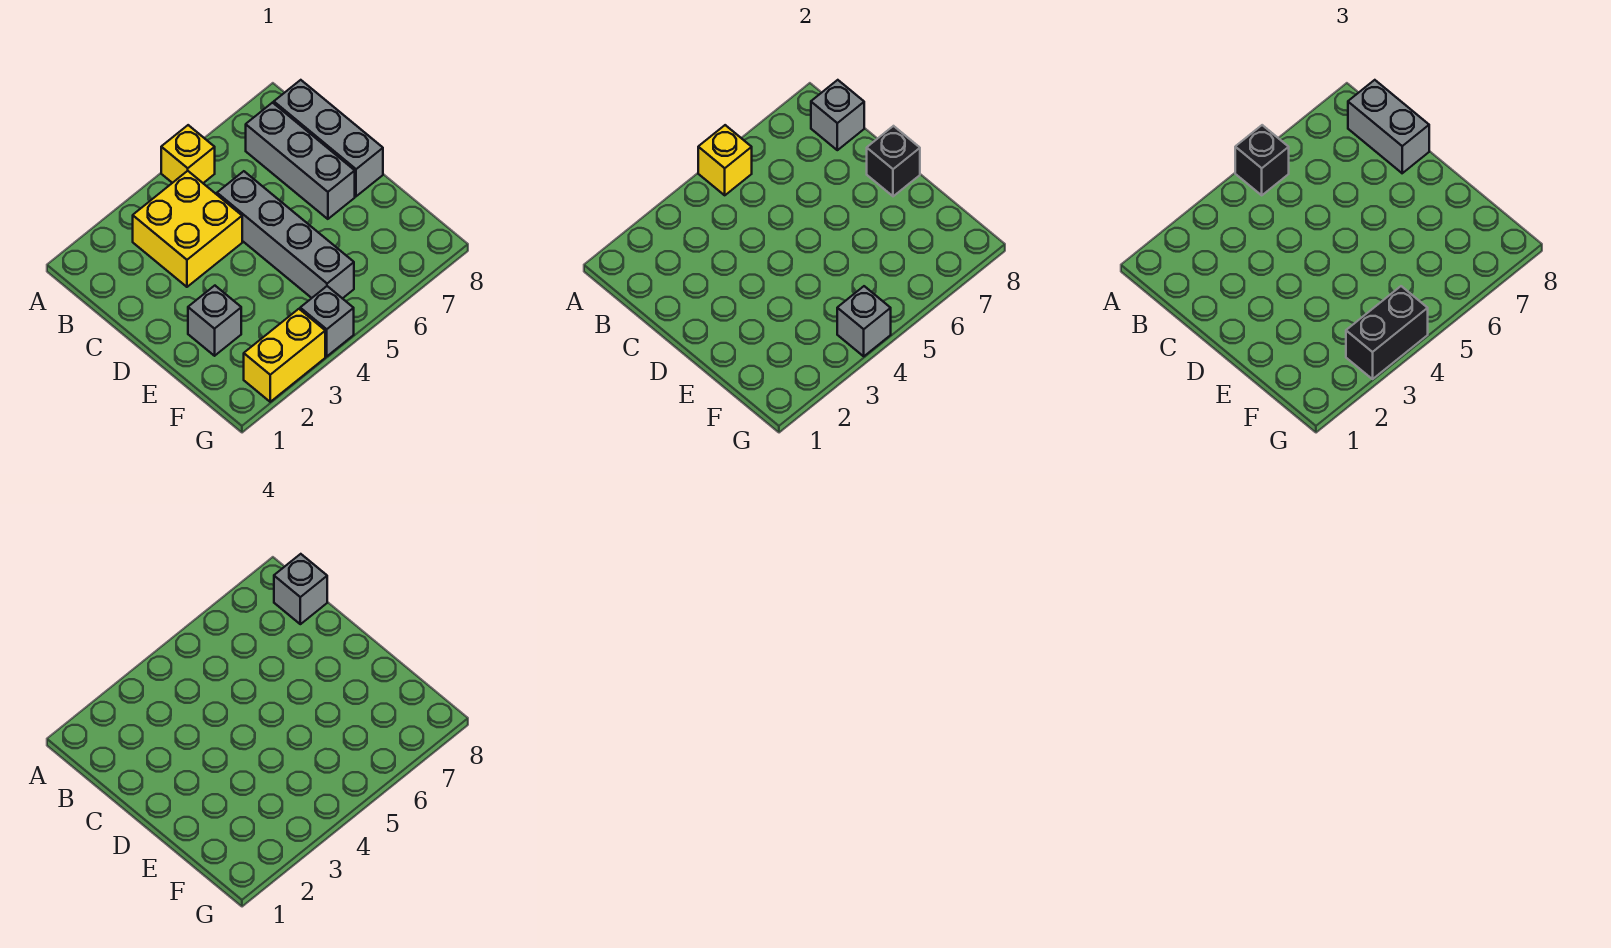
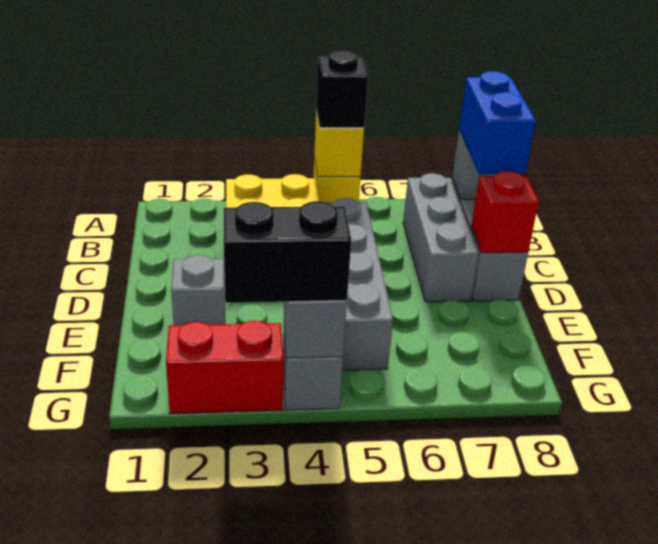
grey 1x2 brick [1348,80,1429,173] -> blue 1x2 brick [459,71,536,174]
grey 1x1 brick [274,554,327,624] -> none
black 1x1 brick [867,126,920,196] -> red 1x1 brick [471,171,539,253]
yellow 1x2 brick [244,309,325,402] -> red 1x2 brick [166,321,284,414]

